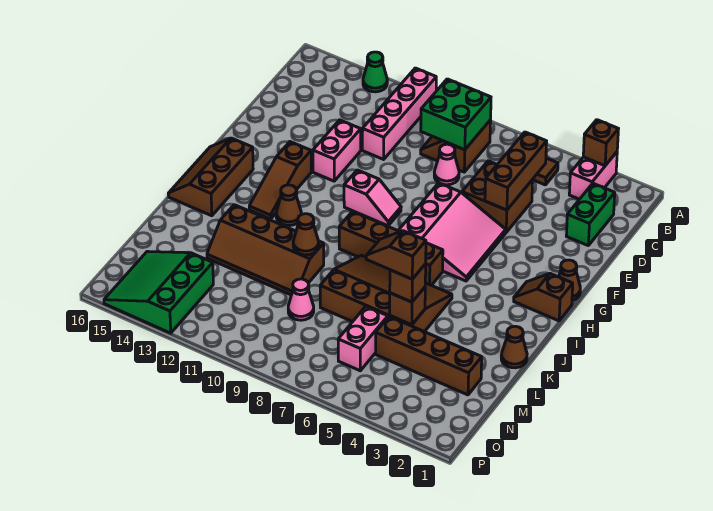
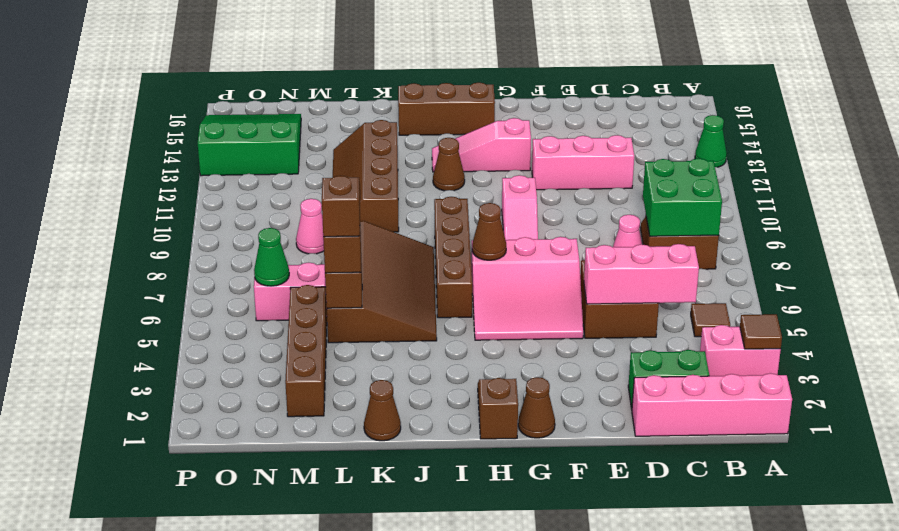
brown 1x1 brick [583,120,618,166] -> brown 1x1 tile [740,314,782,349]
pink 1x4 brick [362,68,436,159] -> pink 1x4 brick moved to [632,373,792,436]
brown 1x3 brick [485,132,547,210] -> pink 1x3 brick [584,244,699,304]
pink 1x2 brick [313,120,361,181] -> pink 1x3 brick [532,135,634,190]
brown 1x3 slope [249,142,311,219] -> pink 1x3 slope [432,118,531,172]
brown 1x1 cone [293,214,319,255] -> brown 1x1 cone moved to [472,203,506,260]
none -> green 1x1 cone [254,228,289,286]

